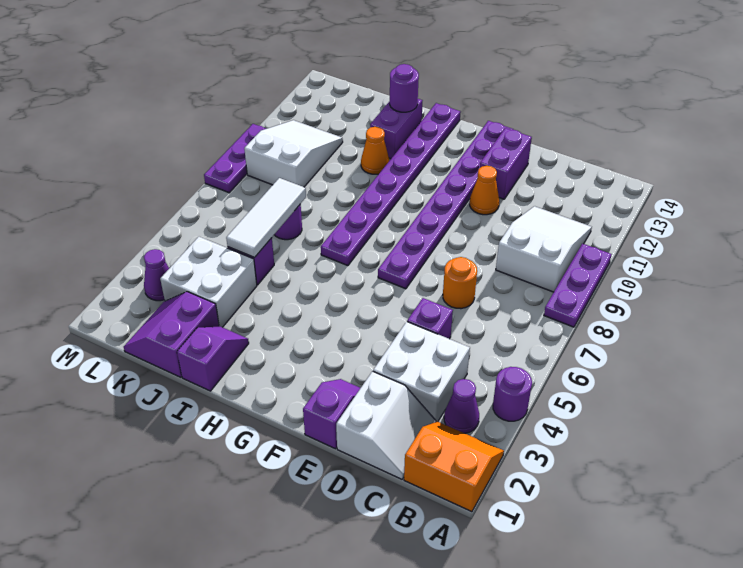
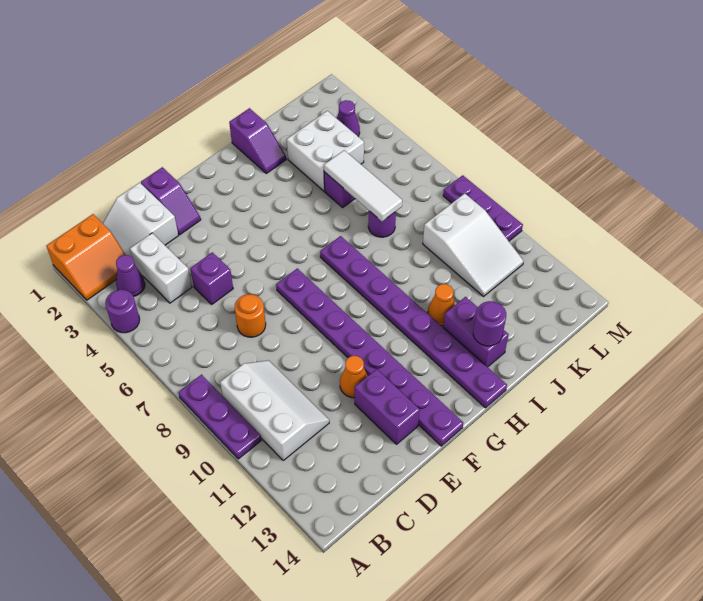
white 2x3 slope [496,206,592,292] -> white 2x3 slope turned to [220,360,329,460]
white 2x2 brick [373,322,470,422] -> white 1x2 brick [130,233,192,303]
purple 2x2 slope [124,292,219,377] -> none

